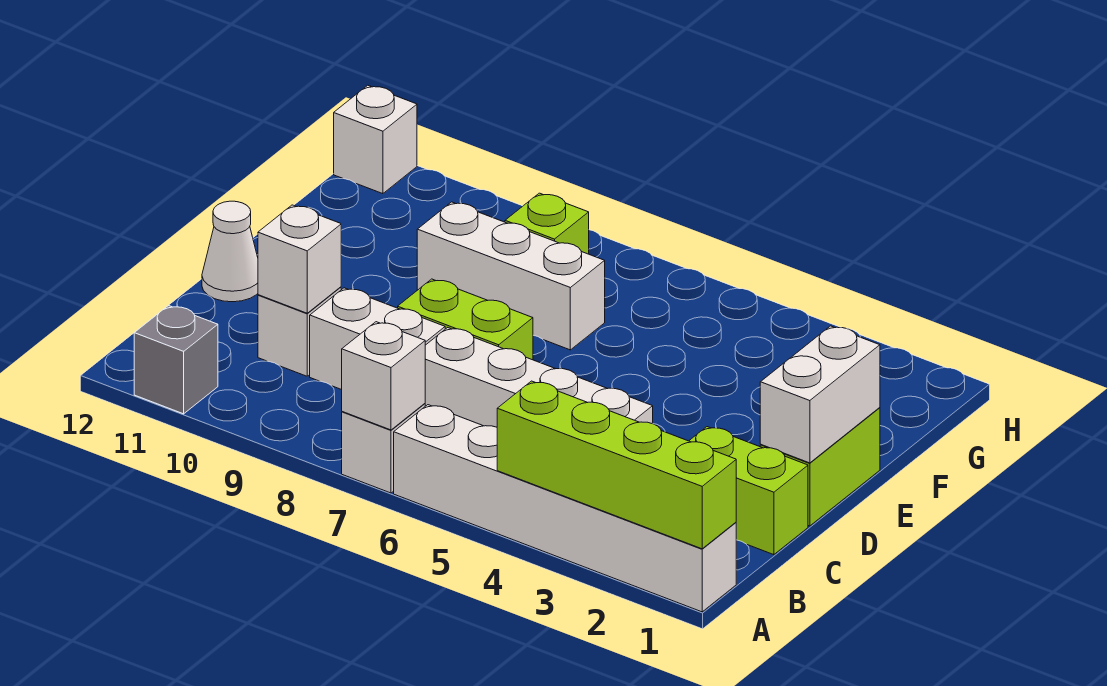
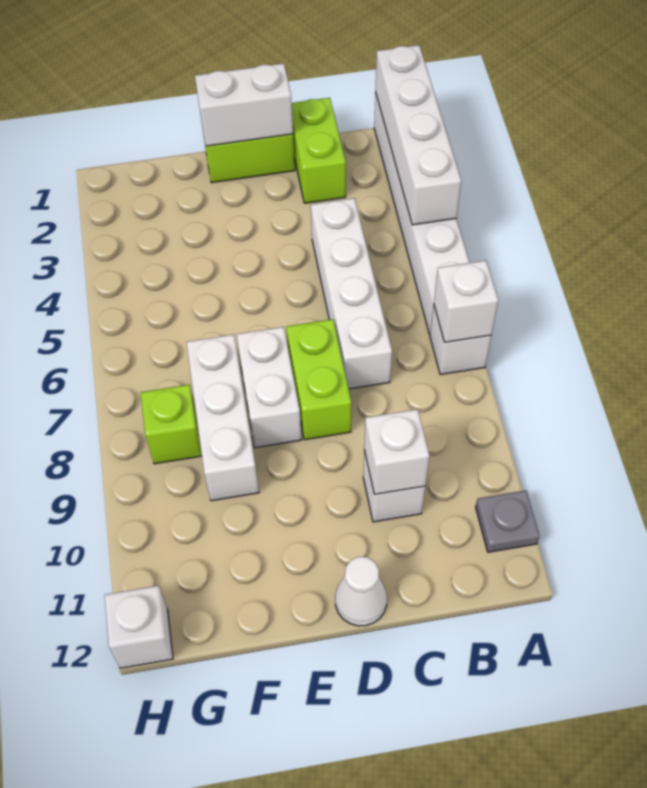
lime 1x4 brick [497,381,736,549] -> white 1x4 brick [375,45,461,225]
grey 1x1 brick [134,305,218,414] -> grey 1x1 plate [476,490,540,552]
white 1x2 brick [310,288,445,390] -> white 1x2 brick moved to [237,327,302,448]

